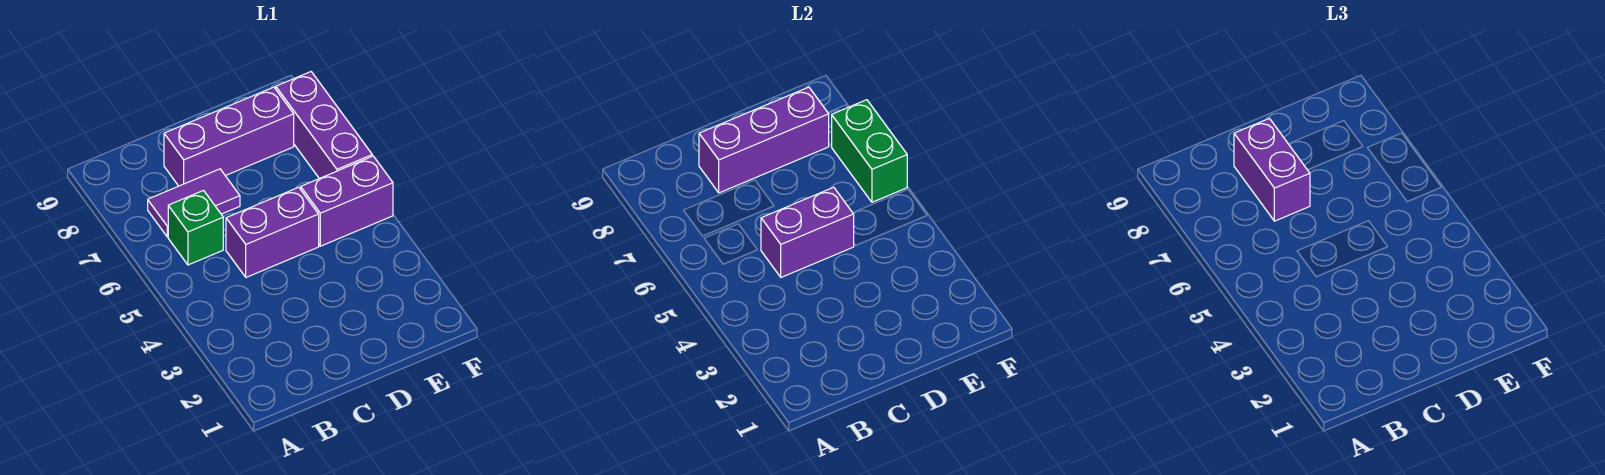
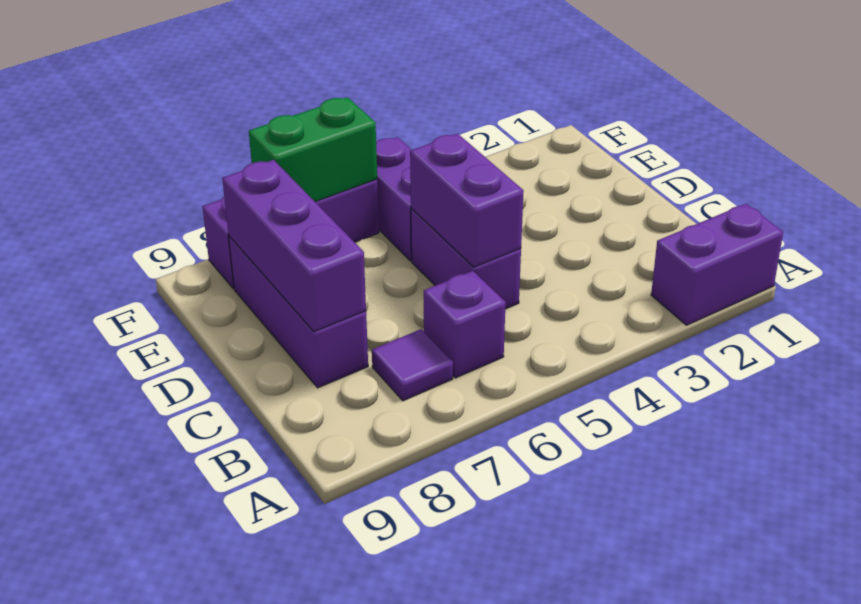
green 1x1 brick [168,191,223,265] -> purple 1x1 brick [424,271,506,378]
purple 1x2 tile [148,169,240,237] -> purple 1x1 tile [372,329,453,401]
purple 1x2 brick [1234,118,1310,221] -> purple 1x2 brick moved to [651,204,783,325]

